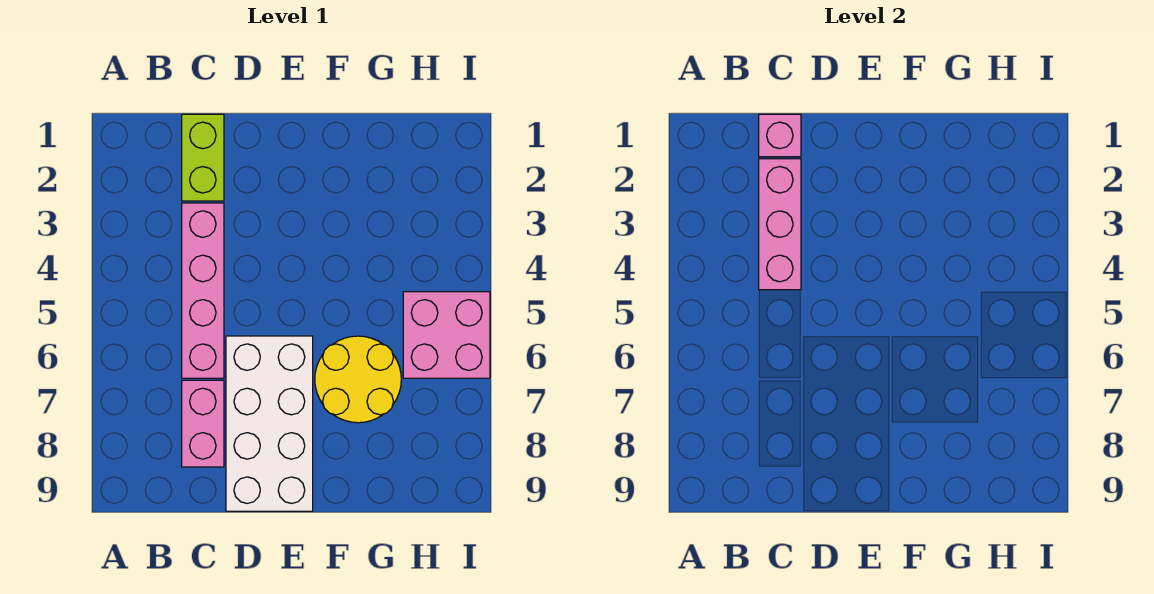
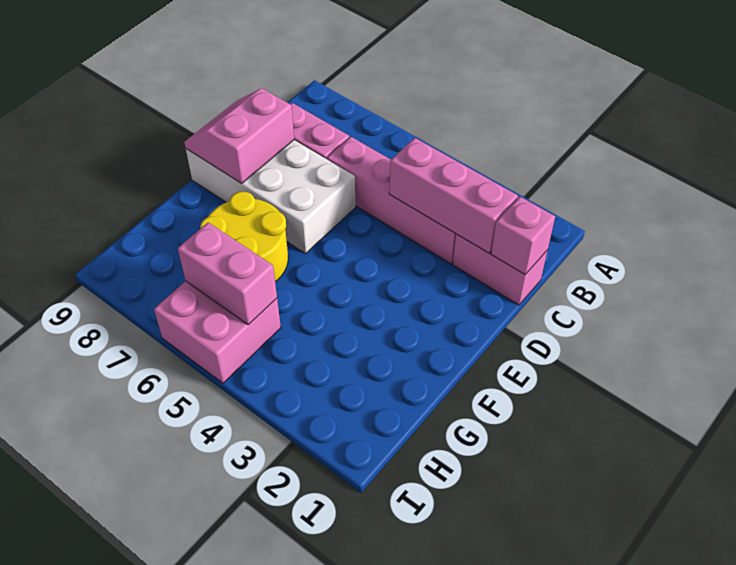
lime 1x2 brick [182,114,224,201] -> pink 1x2 brick [453,234,548,305]
none -> pink 2x2 slope [184,88,294,183]
none -> pink 1x2 brick [178,223,277,325]

